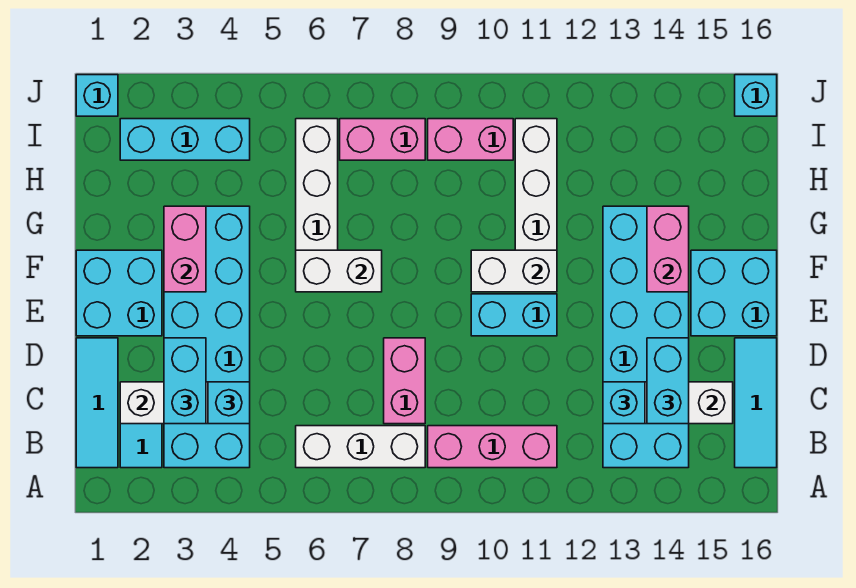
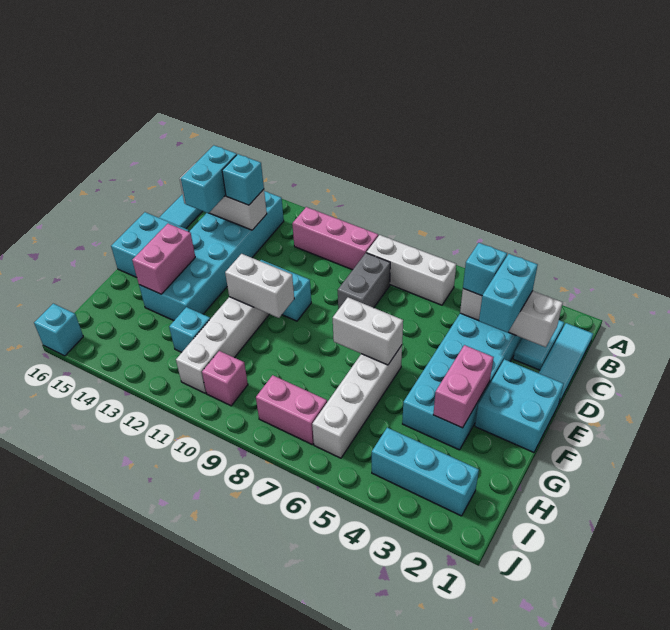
pink 1x2 brick [384,338,425,424] -> grey 1x2 brick [338,253,390,309]
pink 1x2 brick [428,119,513,160] -> pink 1x1 brick [202,351,248,406]
cyan 1x1 brick [76,75,118,116] -> cyan 1x1 brick moved to [169,307,210,352]

